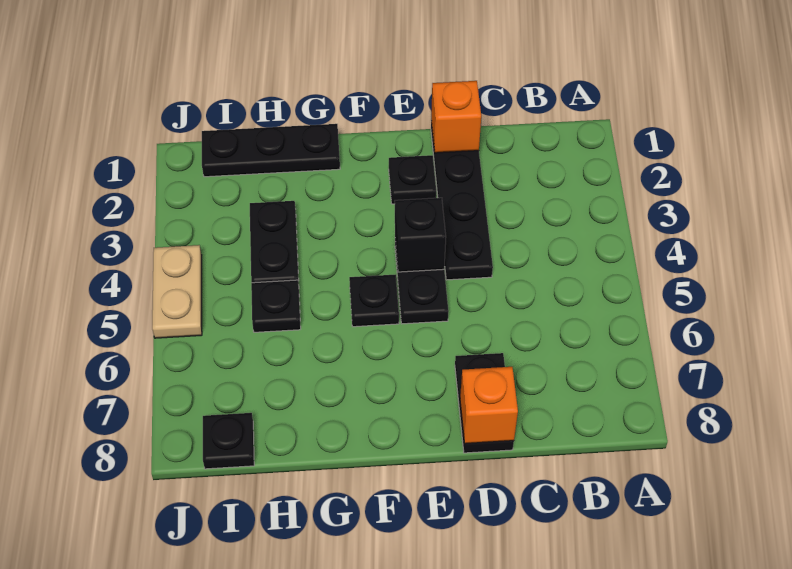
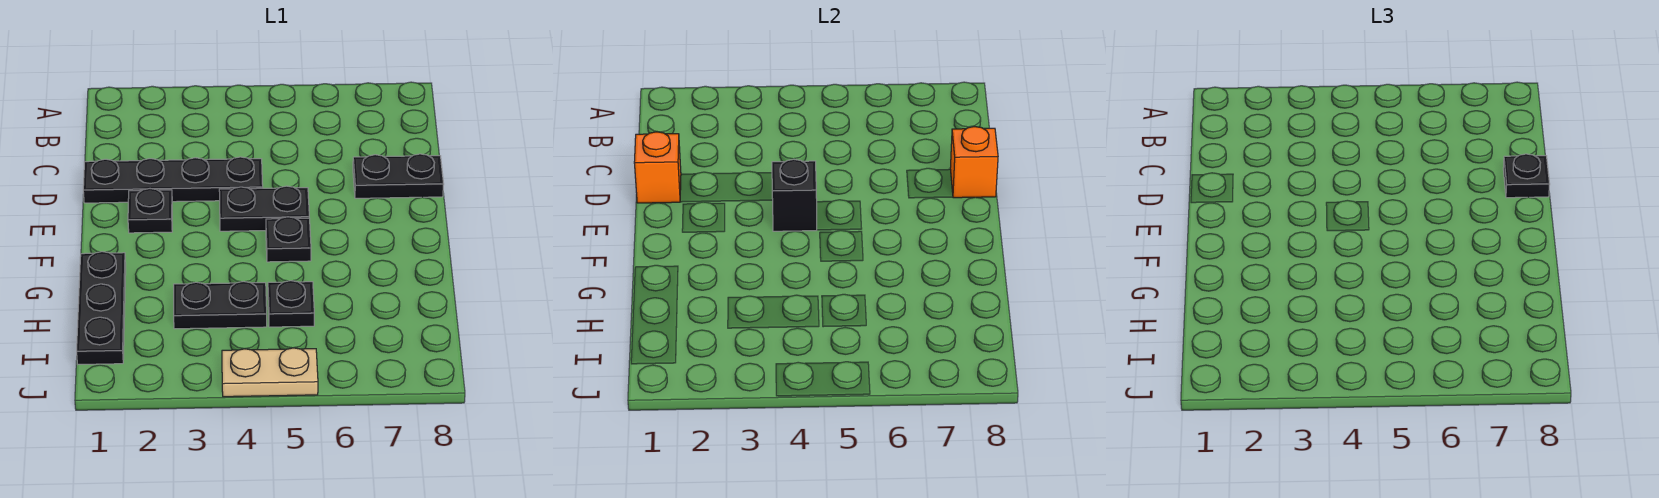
black 1x1 plate [203,413,254,469] -> black 1x1 plate moved to [1503,154,1550,198]

